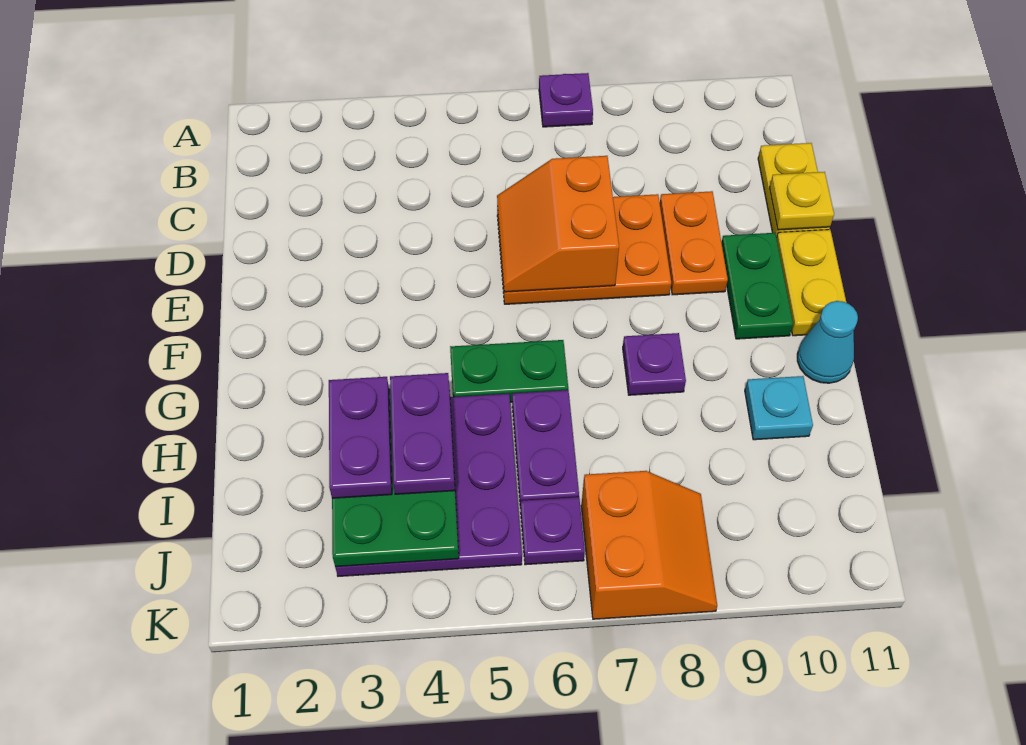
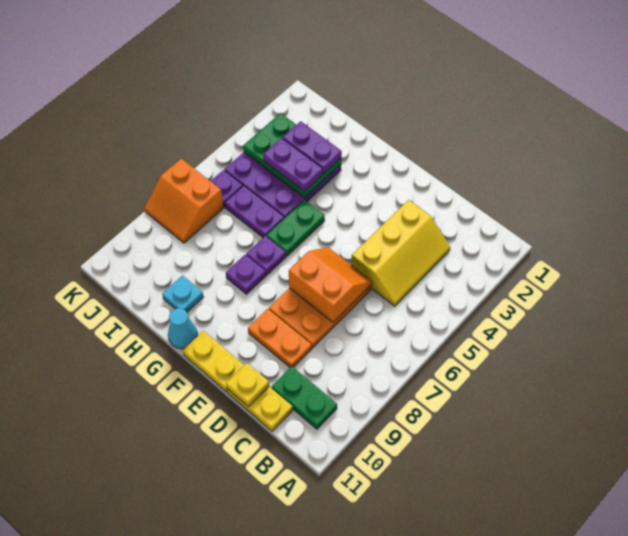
purple 1x1 plate [539,73,593,127] -> purple 1x1 plate moved to [246,236,286,275]
none -> yellow 2x3 slope [351,200,450,306]
green 1x2 plate [722,233,793,339] -> green 1x2 plate moved to [272,366,337,429]

